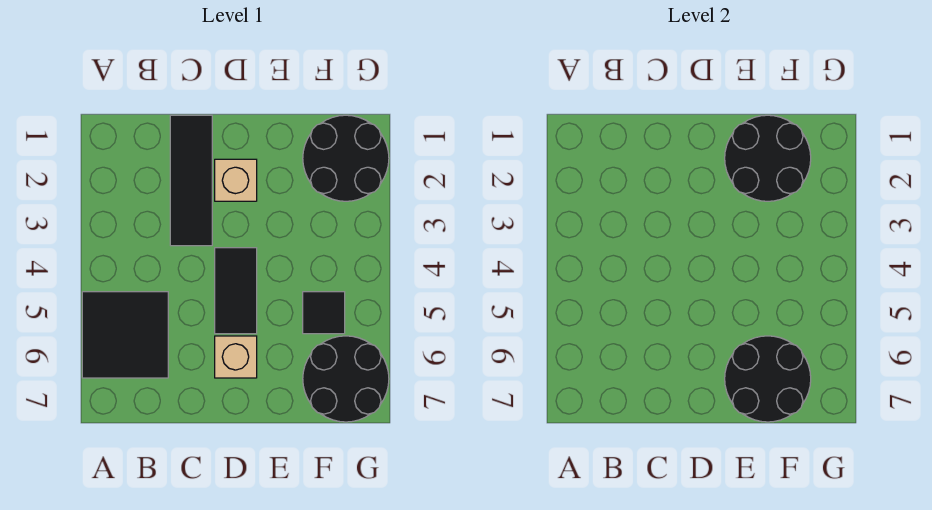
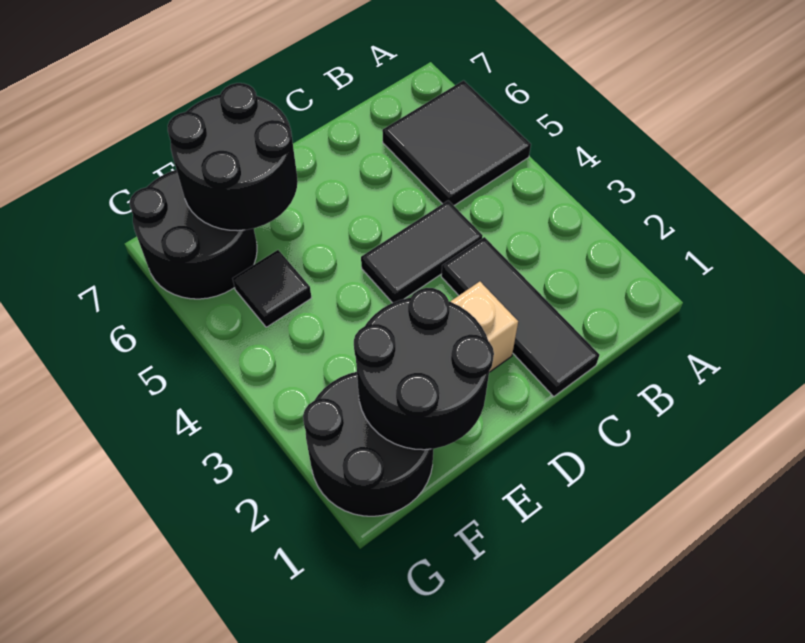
black 1x2 tile [215,248,257,334] -> black 1x2 tile turned to [361,200,483,303]
tan 1x1 brick [215,336,257,378] -> none

